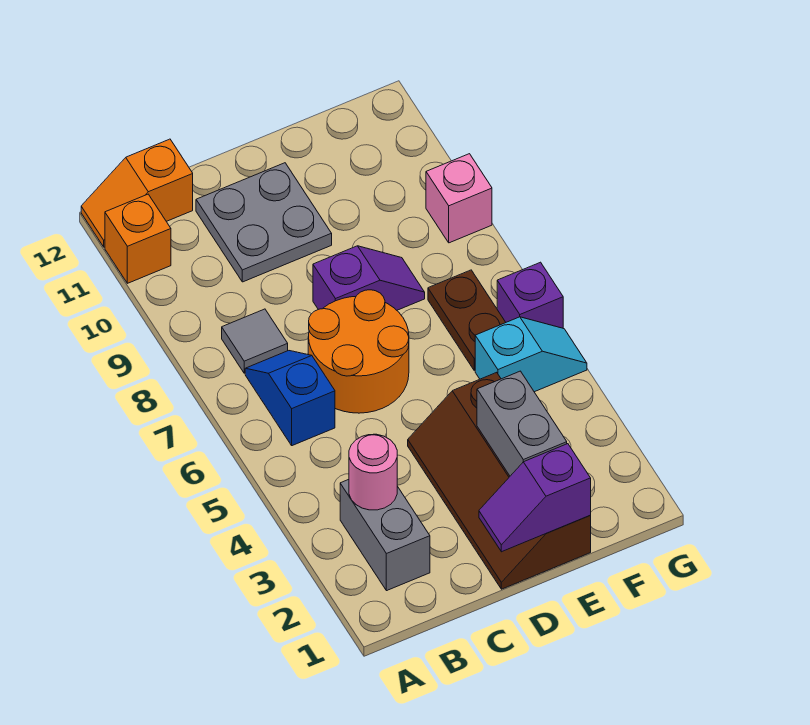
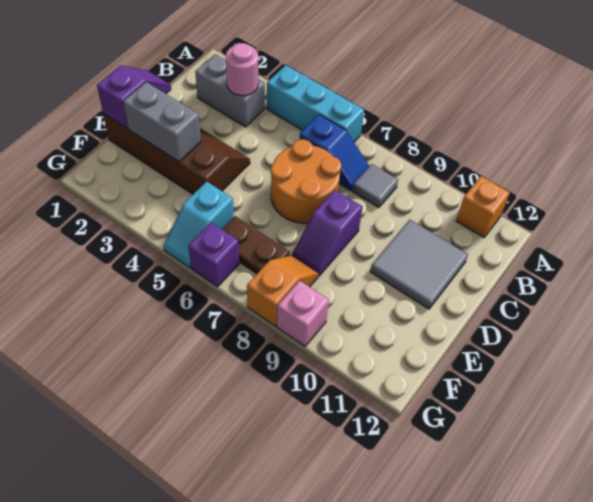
none -> cyan 1x3 brick [267,65,364,142]
orange 1x2 slope [81,139,193,247] -> orange 1x2 slope moved to [247,256,318,326]
grey 2x2 plate [196,163,332,282] -> grey 2x2 tile [370,220,468,309]

